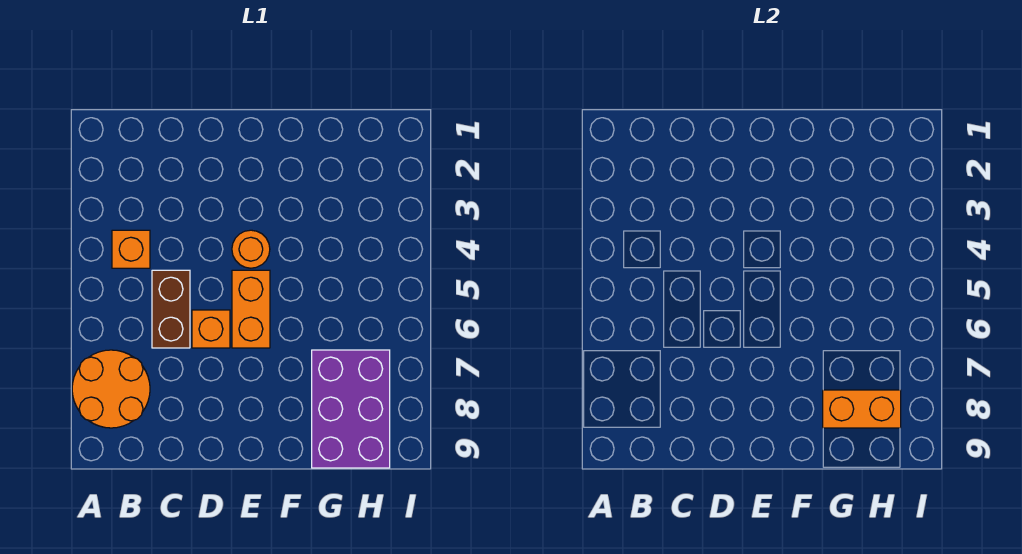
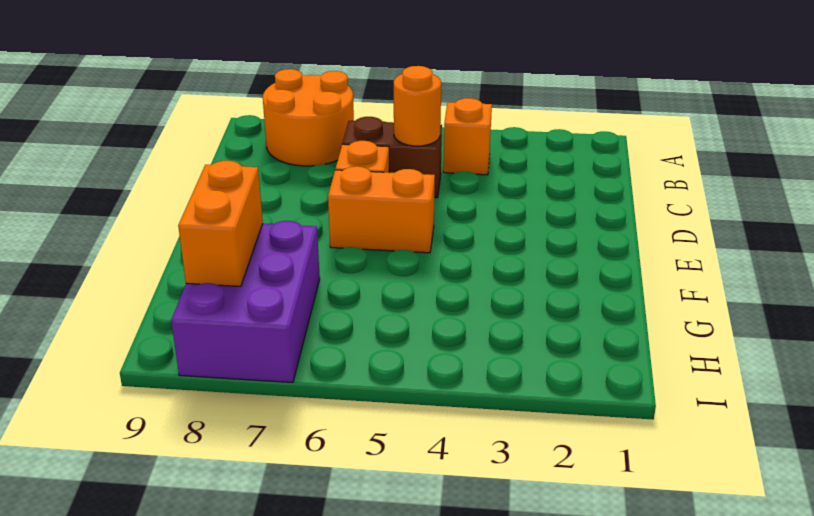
orange 1x1 round brick [232,230,270,268] -> orange 1x1 round brick moved to [394,66,441,146]
purple 2x3 brick [312,350,390,468] -> purple 2x3 brick turned to [171,221,320,383]

